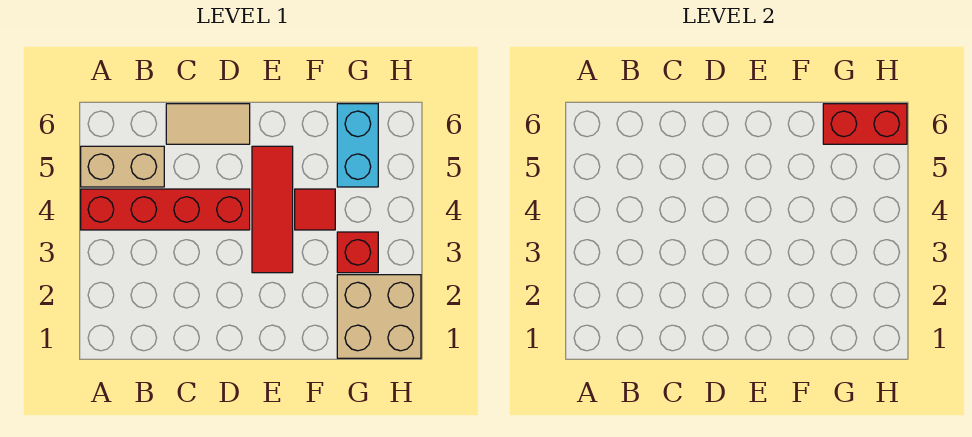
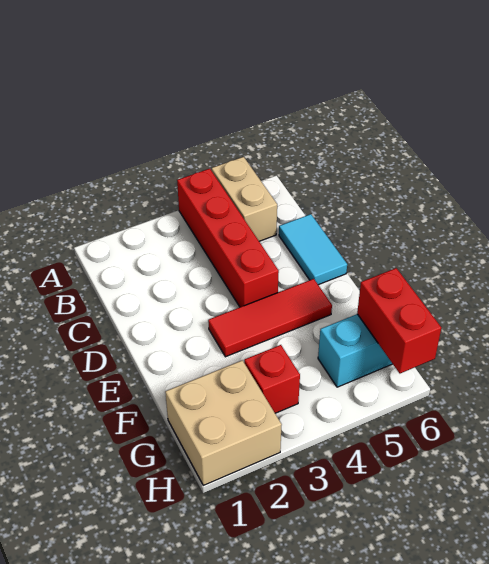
tan 1x2 tile [166,104,250,144] -> cyan 1x2 tile [279,214,347,285]
red 1x1 tile [295,189,335,230] -> none

